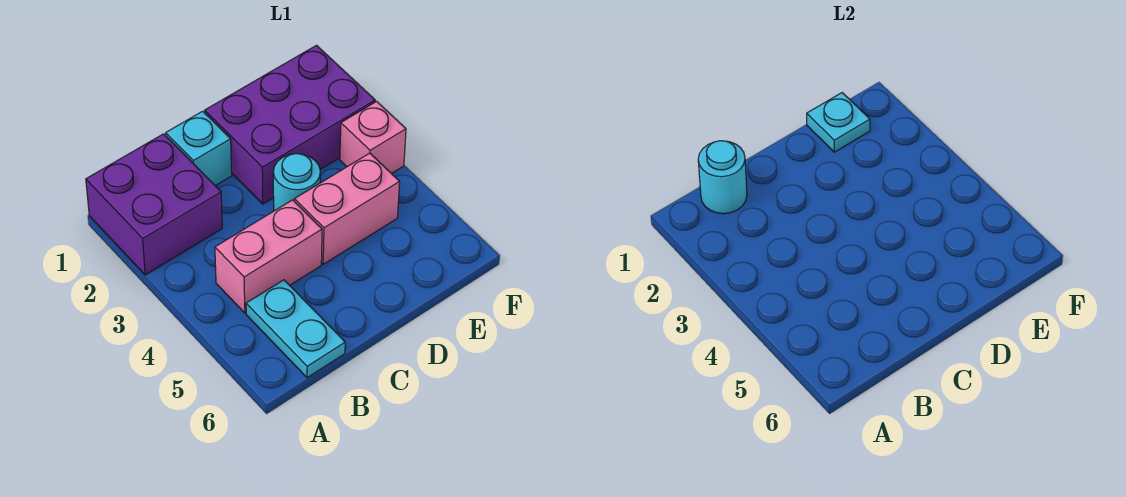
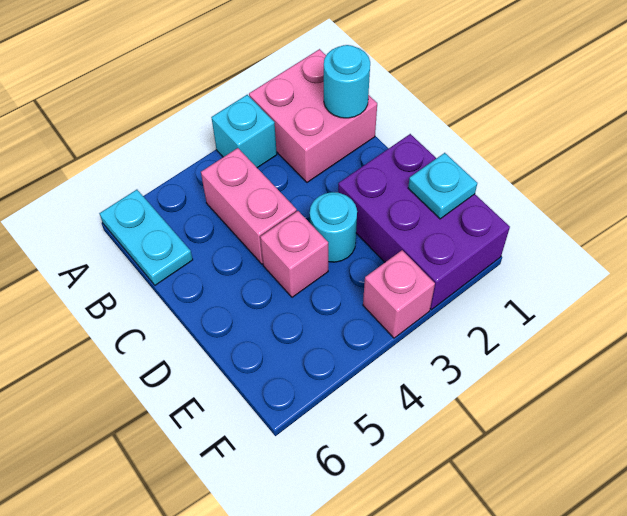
purple 2x2 brick [86,134,222,275] -> pink 2x2 brick [249,49,377,182]
cyan 1x2 plate [246,280,345,378] -> cyan 1x2 plate turned to [99,190,193,285]
cyan 1x1 brick [166,111,232,186] -> cyan 1x1 brick moved to [211,95,277,168]
pink 1x2 brick [294,153,400,264] -> pink 1x1 brick [260,211,328,297]

